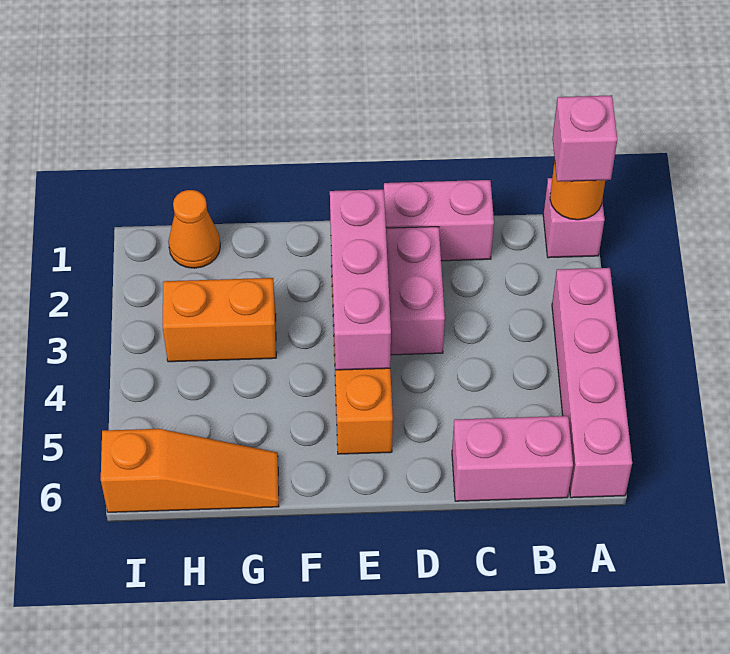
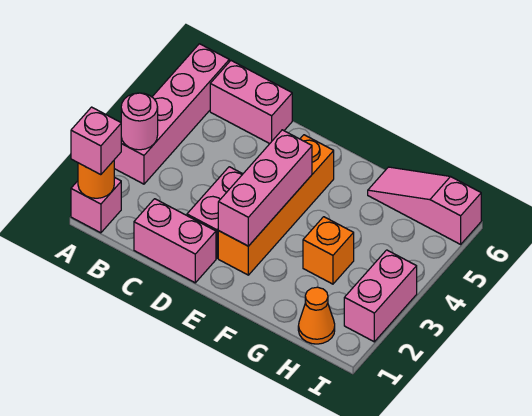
none -> pink 1x1 round brick [121,93,158,150]
orange 1x2 brick [163,278,276,362] -> orange 1x1 brick [303,217,354,284]
orange 1x3 slope [101,429,279,512] -> pink 1x3 slope [368,167,481,244]
none -> pink 1x2 brick [344,250,417,342]

